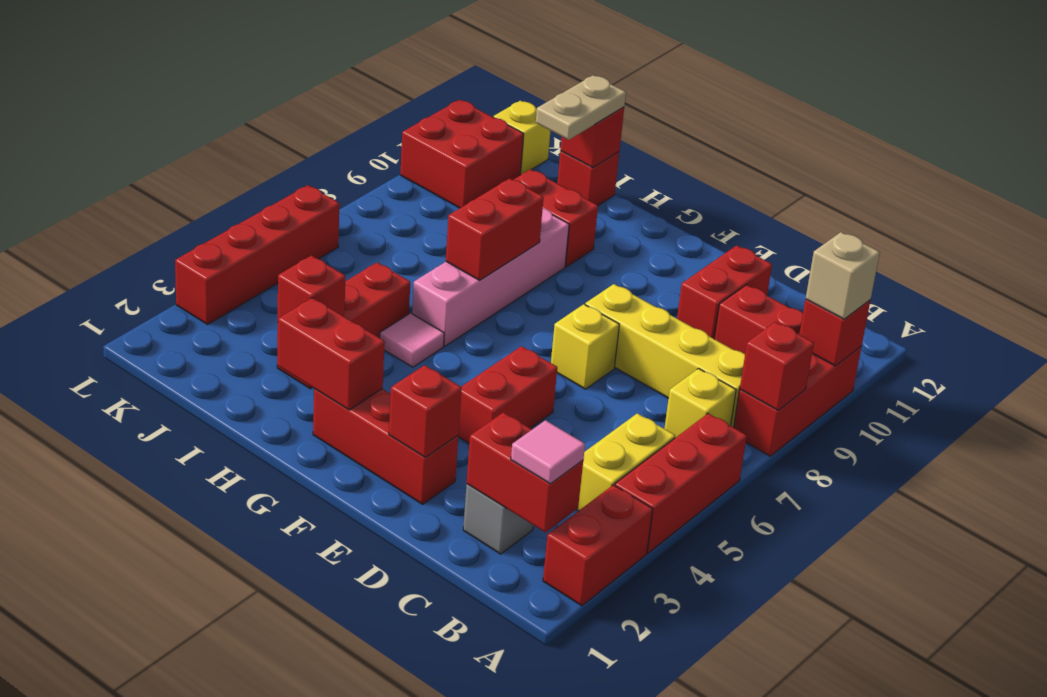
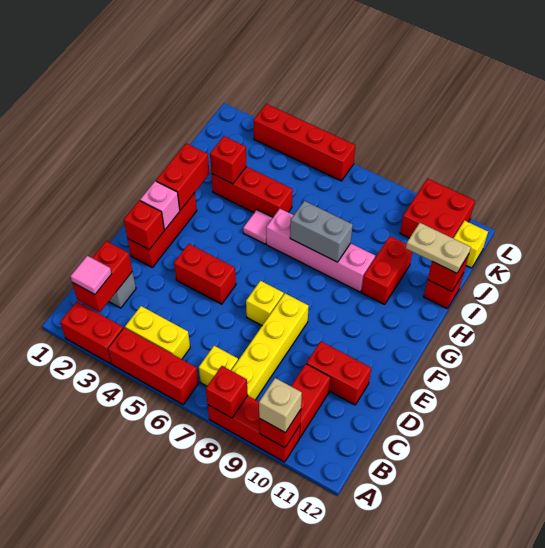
none -> pink 1x1 brick [140,181,180,230]
red 1x2 brick [446,179,544,280] -> grey 1x2 brick [290,201,353,262]

